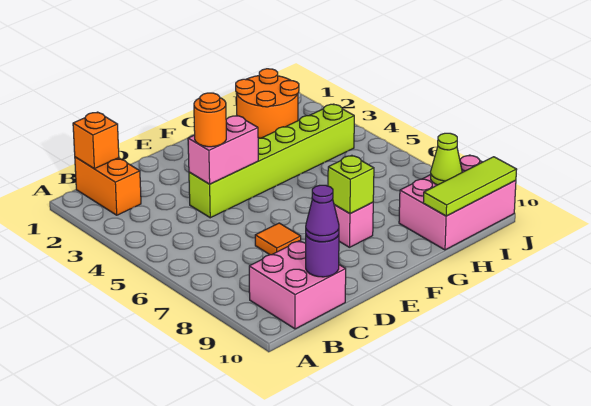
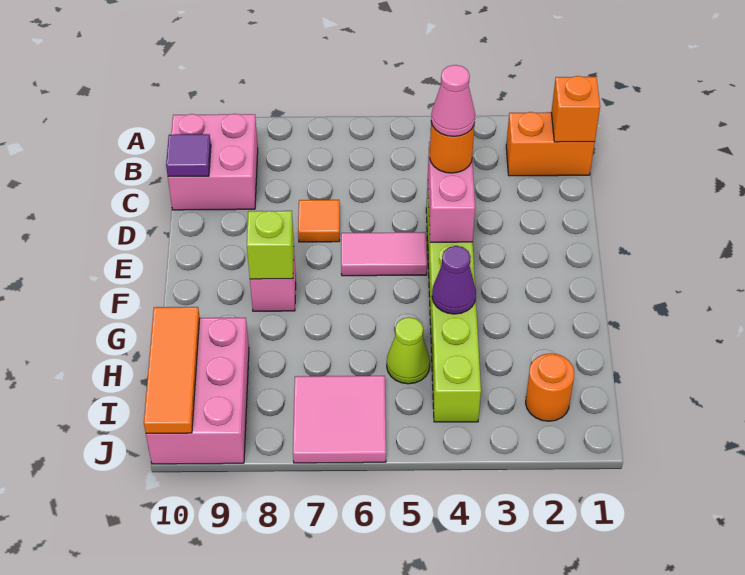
purple 1x1 round brick [306,235,339,277] -> purple 1x1 tile [166,134,211,176]
purple 1x1 cone [306,185,339,242] -> purple 1x1 cone moved to [432,246,476,314]
none -> pink 1x1 cone [431,65,475,136]
none -> pink 1x2 tile [341,232,427,276]
orange 2x2 round brick [236,69,299,138] -> orange 1x1 round brick [526,353,574,421]
lime 1x3 tile [423,157,517,216] -> orange 1x3 tile [144,307,200,433]
none -> pink 2x2 tile [293,376,386,463]
lime 1x1 cone [431,133,462,185] -> lime 1x1 cone moved to [387,317,430,384]

